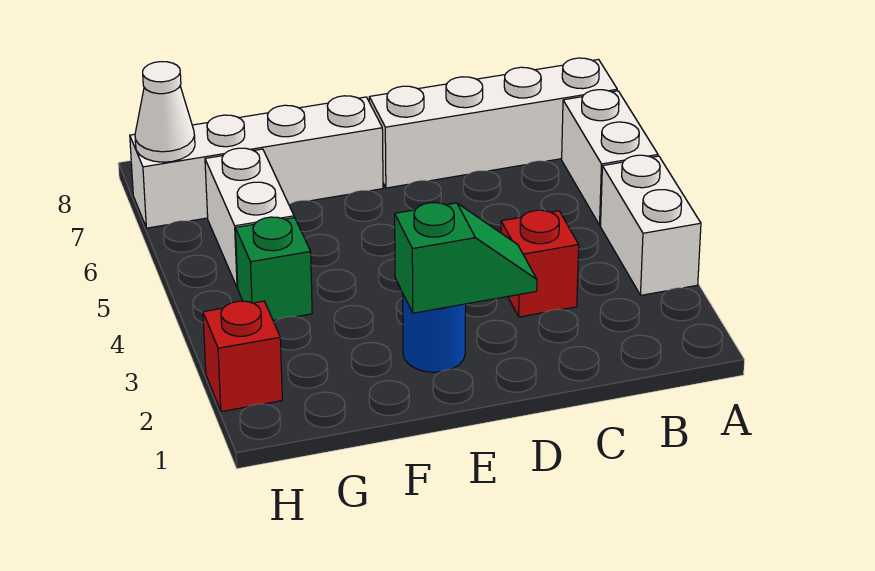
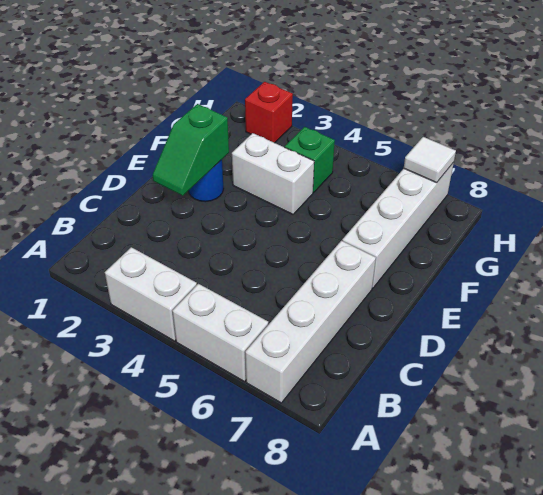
red 1x1 brick [501,210,579,317] -> none
white 1x2 brick [205,148,294,288] -> white 1x2 brick moved to [232,133,314,214]
white 1x1 cone [135,62,195,162] -> white 1x1 tile [404,137,456,183]

